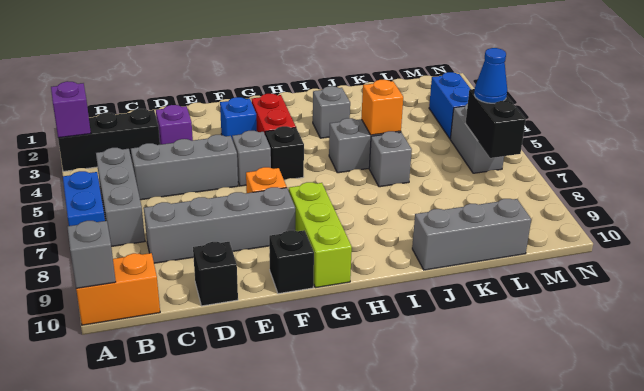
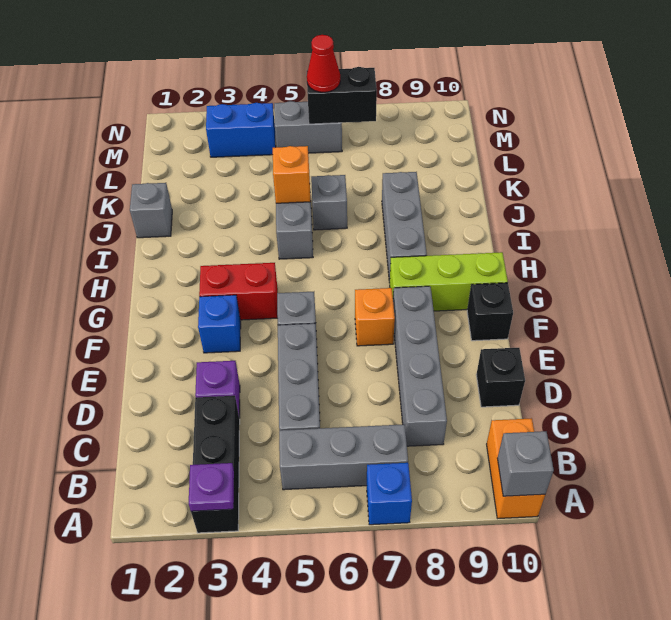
purple 1x1 brick [51,81,91,138] -> purple 1x1 plate [189,463,234,511]
blue 1x2 brick [63,171,105,226] -> blue 1x1 brick [367,463,412,525]
black 1x1 brick [265,126,304,180] -> none
grey 1x1 brick [313,86,350,138] -> grey 1x1 brick moved to [130,183,172,238]
grey 1x3 brick [412,199,531,270] -> grey 1x3 brick moved to [382,172,427,283]
blue 1x1 cone [474,48,507,103] -> red 1x1 cone [307,35,340,92]

